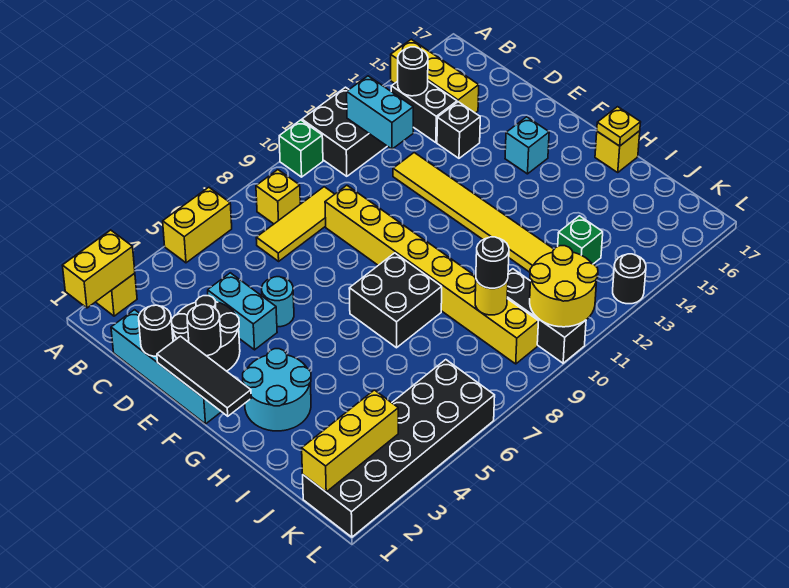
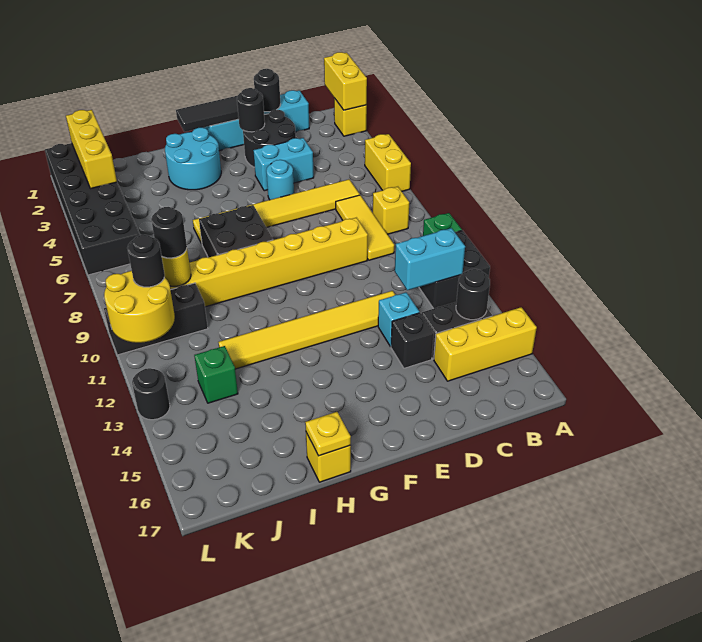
none -> yellow 1x6 tile [193,179,360,244]
cyan 1x1 brick [505,117,549,174] -> cyan 1x1 brick moved to [378,292,419,347]
none -> black 1x1 round brick [127,235,165,287]

